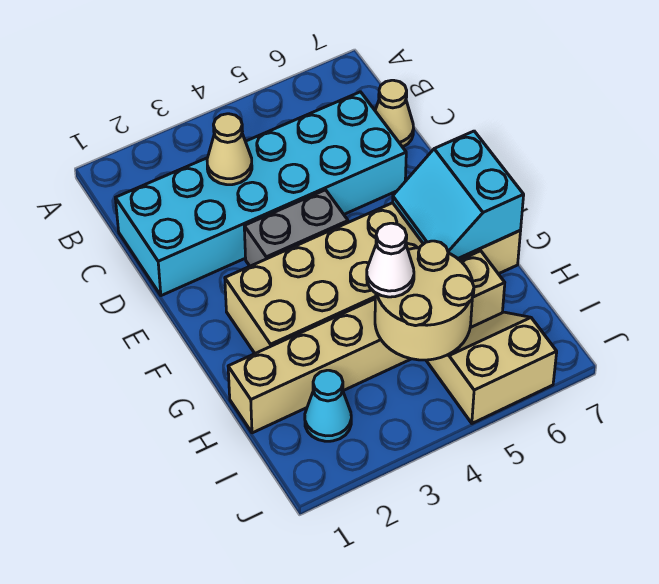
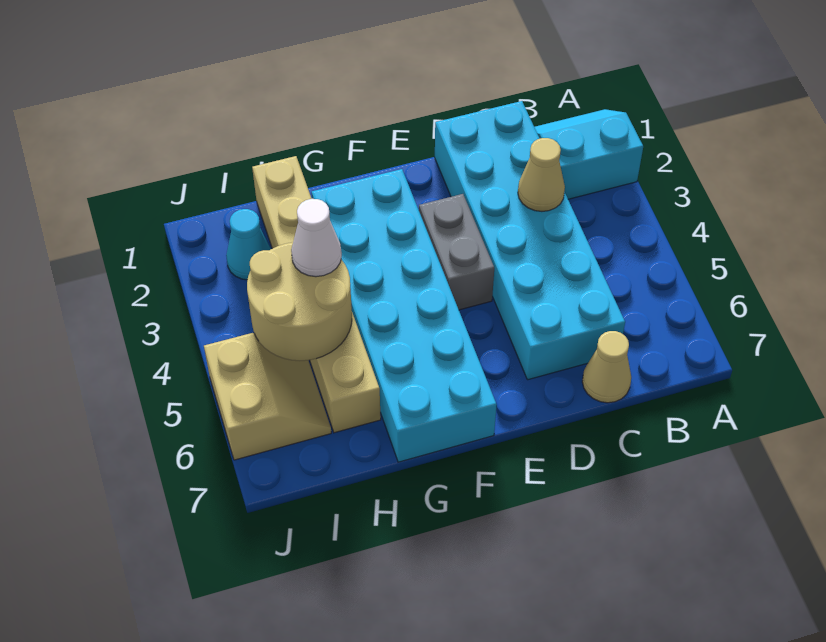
tan 2x6 brick [225,203,521,353] -> cyan 2x6 brick [312,169,497,462]
cyan 2x2 slope [393,131,524,259] -> cyan 2x2 slope moved to [535,109,643,199]

